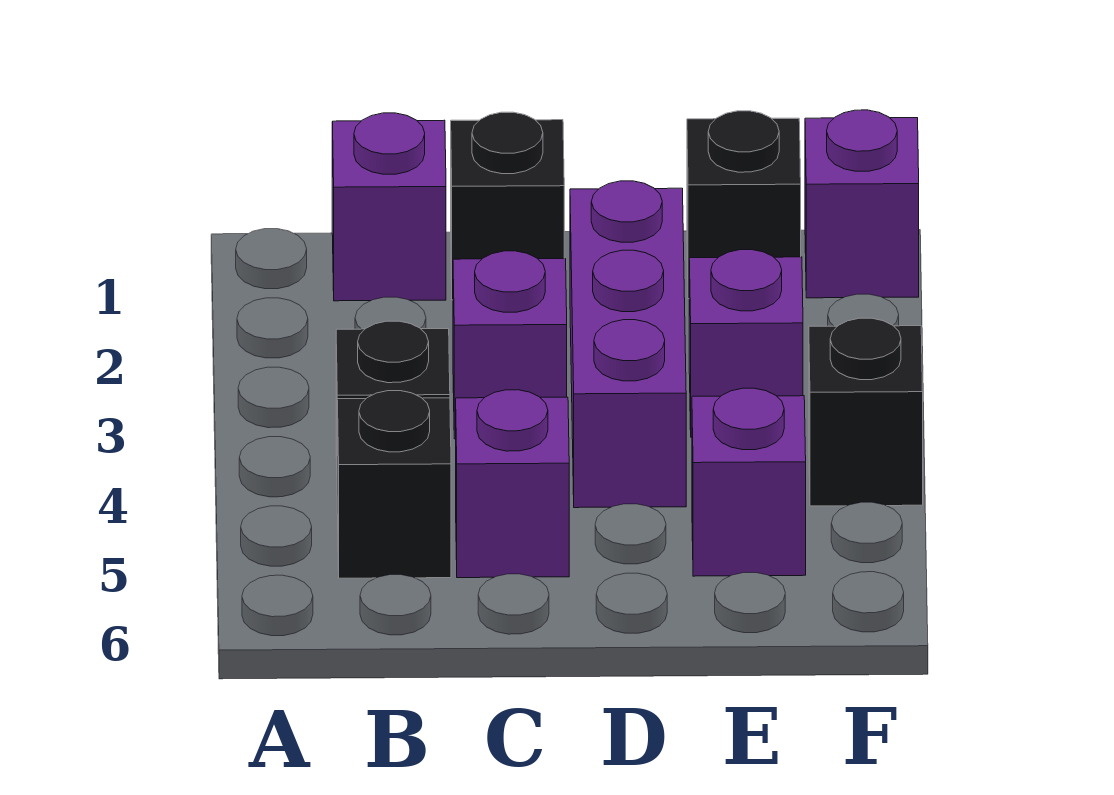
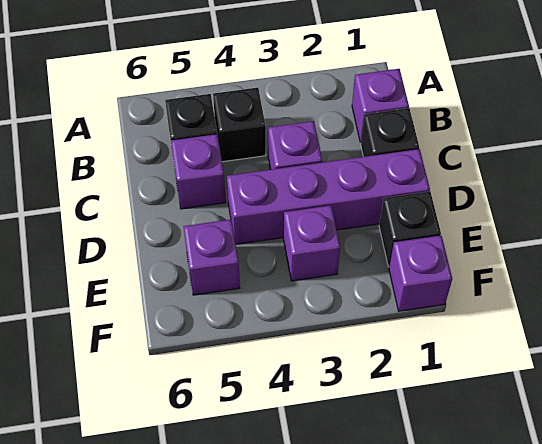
purple 1x3 brick [570,181,686,508] -> purple 1x4 brick [227,149,430,244]
black 1x1 brick [809,318,923,506] -> none

